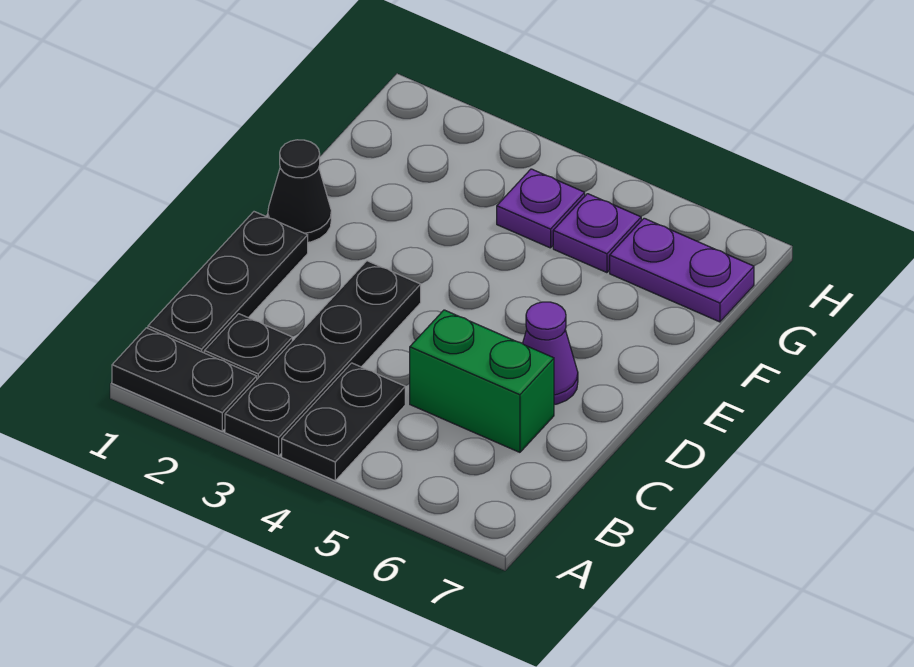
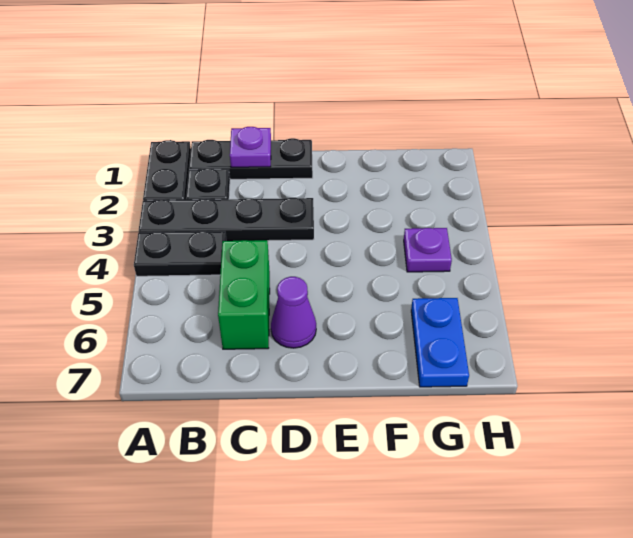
black 1x1 cone [268,140,331,242] -> none
purple 1x1 plate [553,194,641,273] -> purple 1x1 plate moved to [230,127,271,167]
purple 1x2 plate [610,218,754,322] -> blue 1x2 plate [411,298,469,387]

